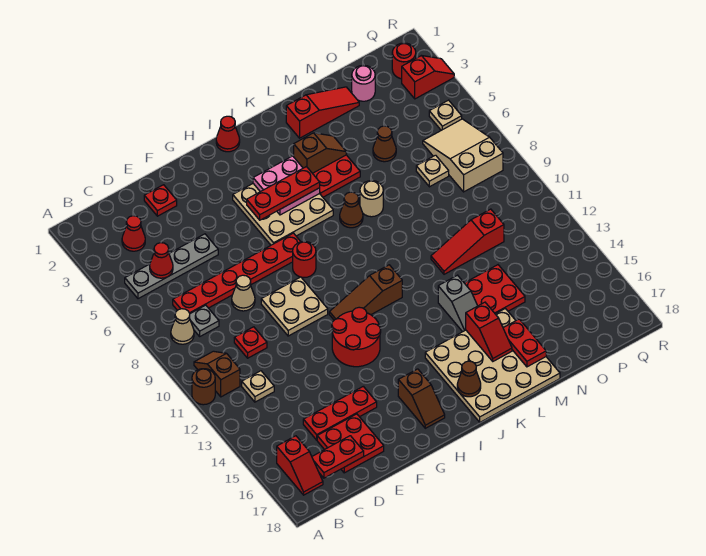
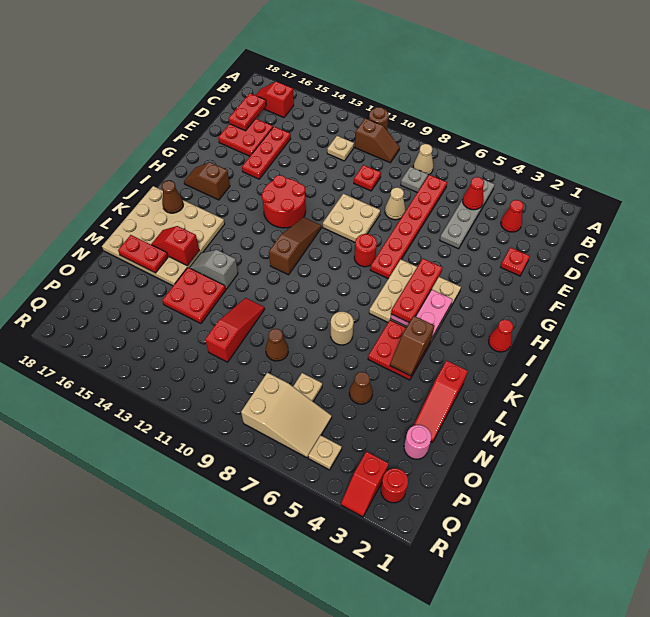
brown 1x1 cone [340,192,363,228] -> brown 1x1 cone moved to [266,329,288,361]

